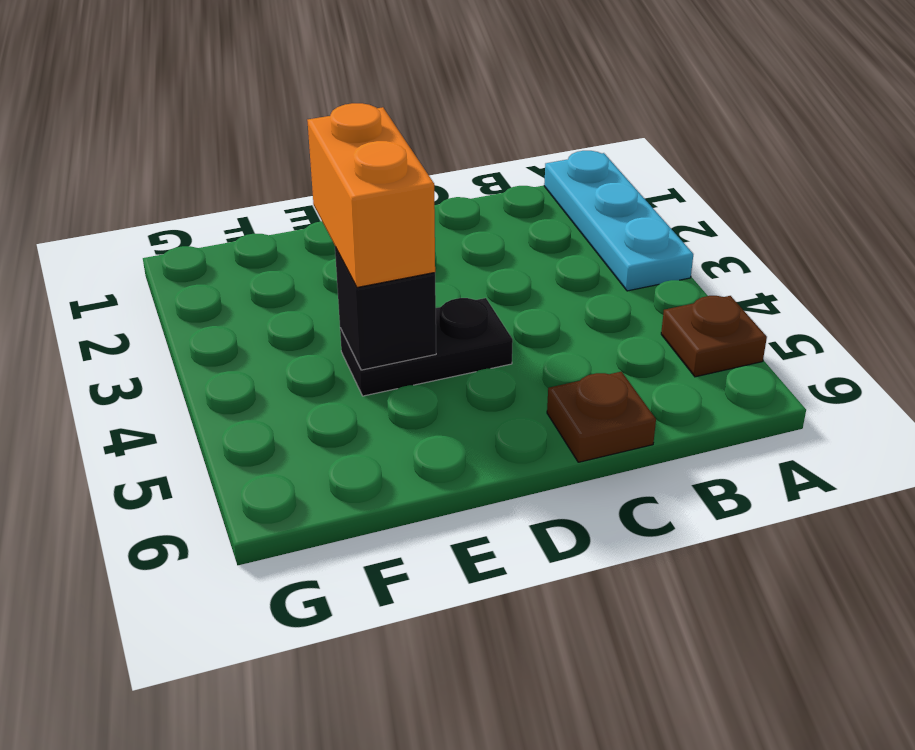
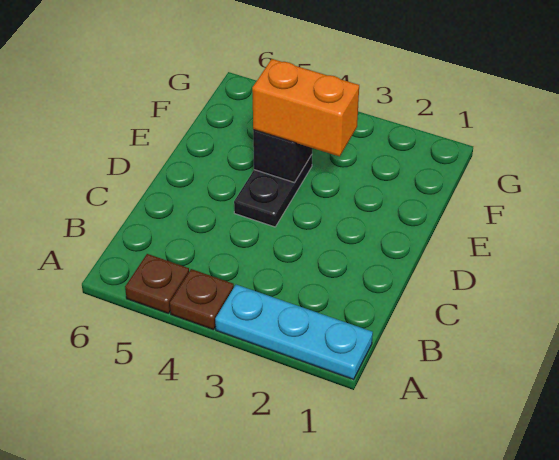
brown 1x1 plate [547,372,656,462] -> brown 1x1 plate moved to [170,269,234,330]

